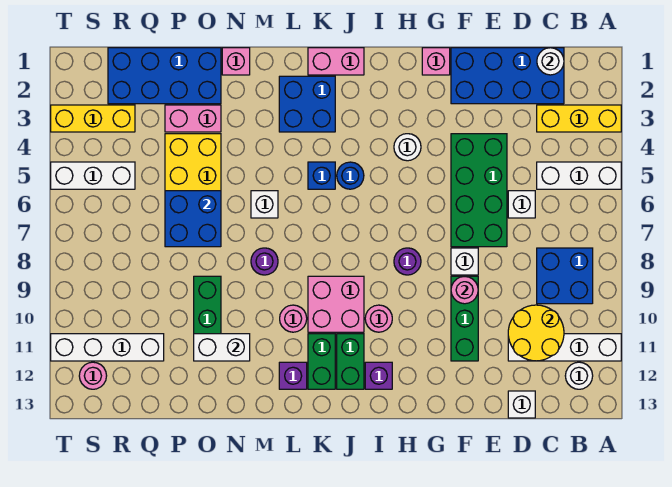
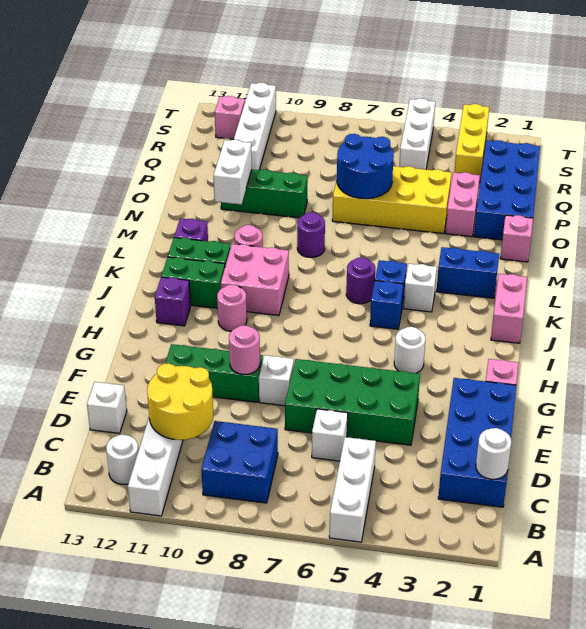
yellow 1x3 brick [537,105,621,132] -> none
purple 1x1 round brick [394,248,421,275] -> purple 1x1 round brick moved to [346,257,375,304]
blue 1x1 round brick [337,162,364,189] -> blue 1x1 brick [370,281,403,329]
blue 2x2 brick [279,76,335,132] -> blue 1x2 brick [436,247,499,298]
white 1x1 brick [251,191,278,218] -> white 1x1 brick moved to [404,264,437,312]
blue 2x2 brick [165,191,221,247] -> blue 2x2 round brick [337,134,394,199]
pink 1x1 round brick [79,362,107,389] -> pink 1x1 brick [215,96,245,139]

